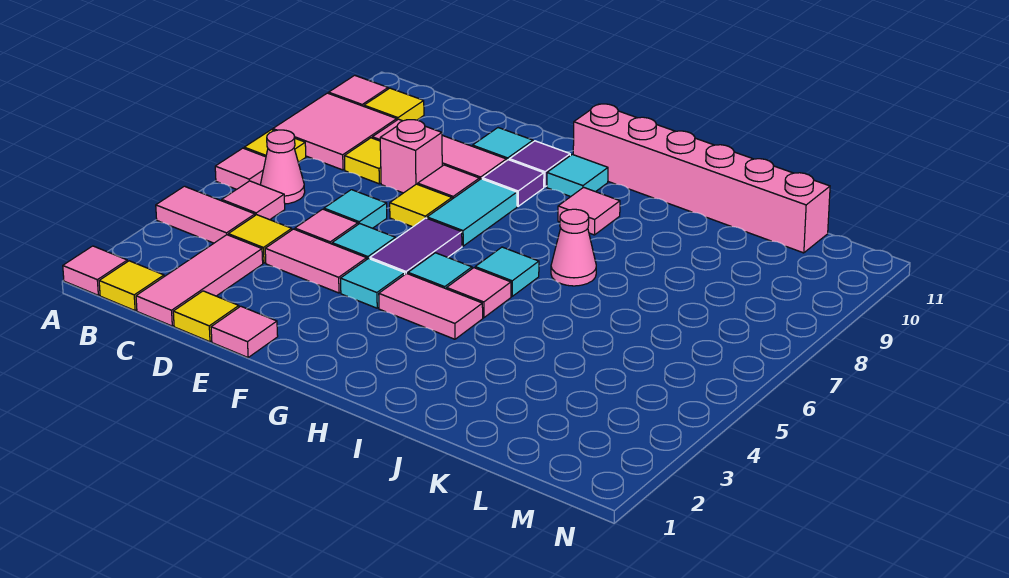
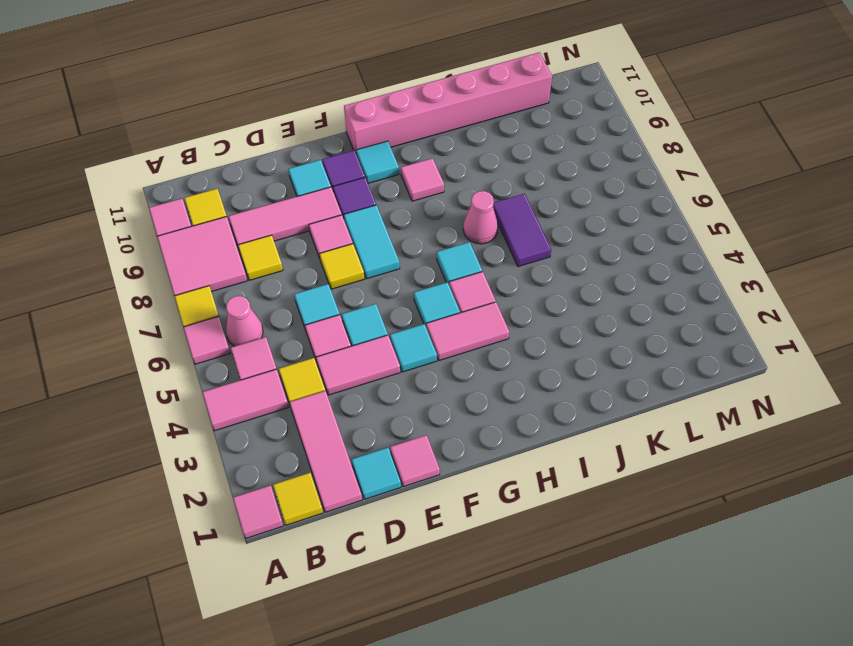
yellow 1x1 tile [173,291,239,342] -> cyan 1x1 tile [352,448,401,499]
pink 1x1 brick [380,120,442,193] -> none
purple 1x2 tile [370,218,462,274] -> purple 1x2 tile moved to [493,194,551,267]

